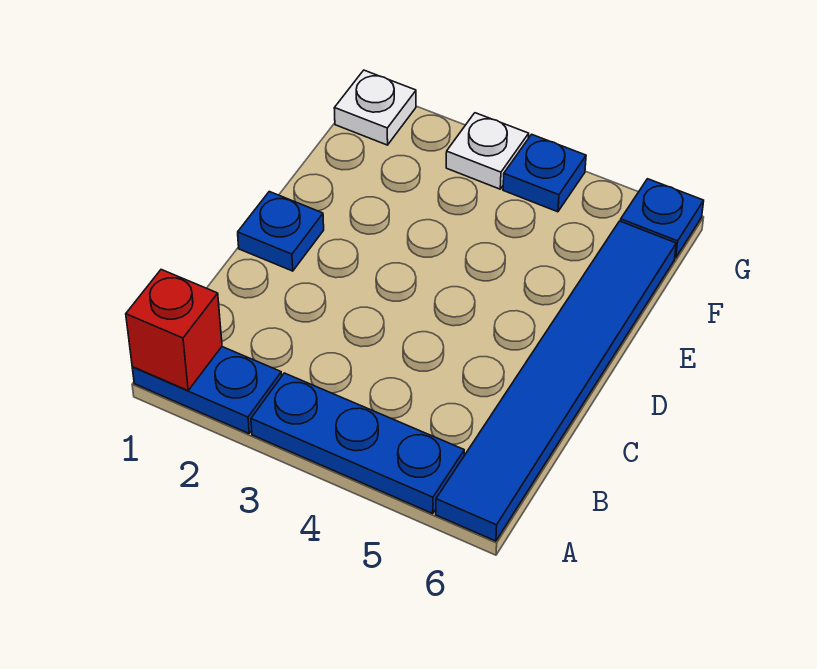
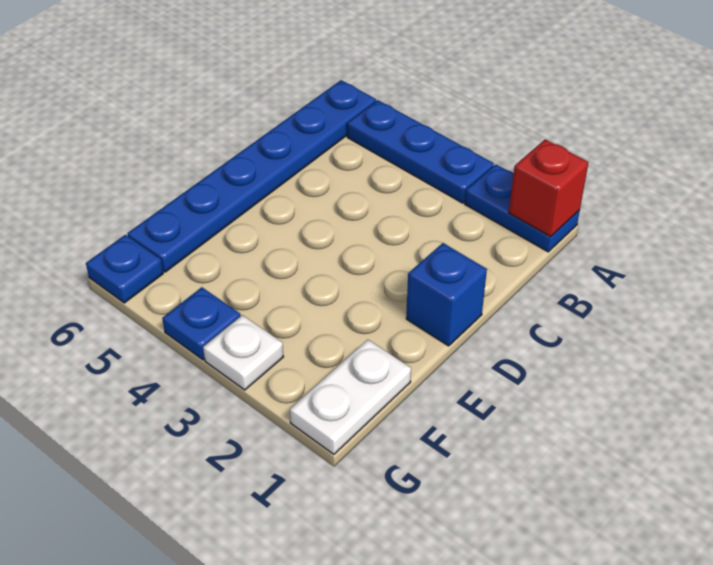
blue 1x6 tile [436,221,676,541] -> blue 1x6 plate [127,80,376,272]
blue 1x1 plate [238,192,324,271] -> blue 1x1 brick [406,243,487,346]
white 1x1 plate [334,70,416,145] -> white 1x2 plate [290,340,411,454]

